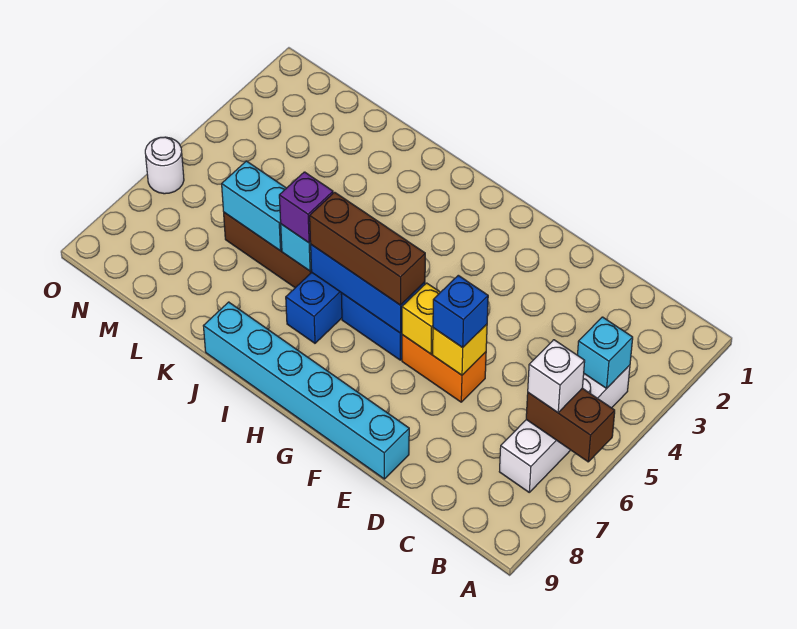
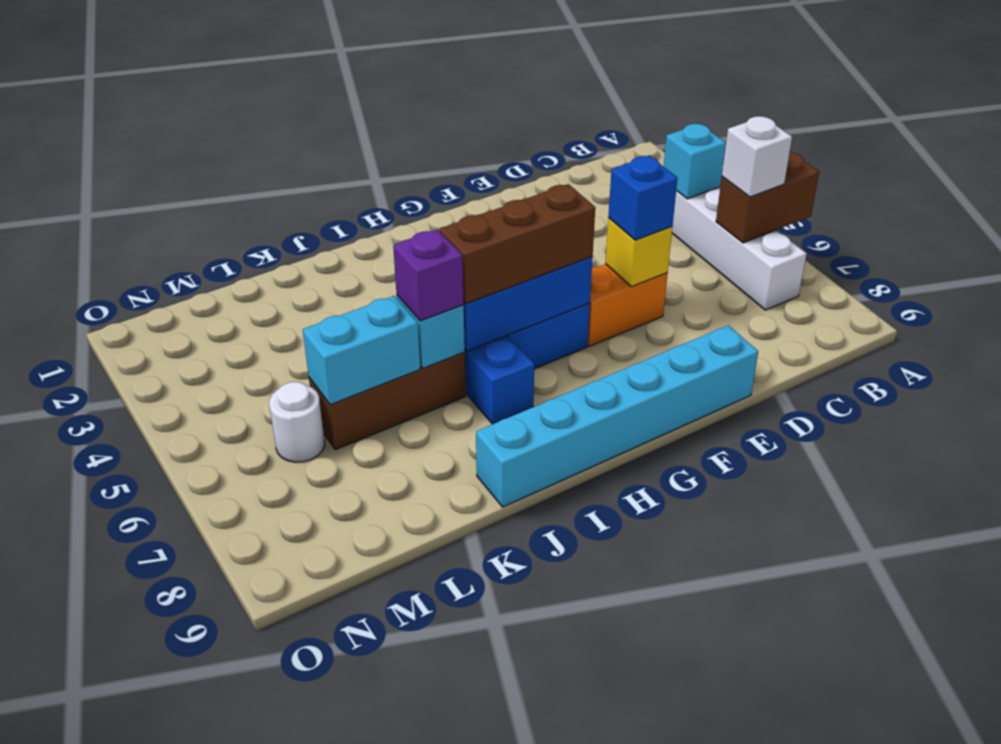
yellow 1x1 brick [402,283,440,354] -> none
white 1x1 round brick [145,137,184,194] -> white 1x1 round brick moved to [269,382,325,462]

